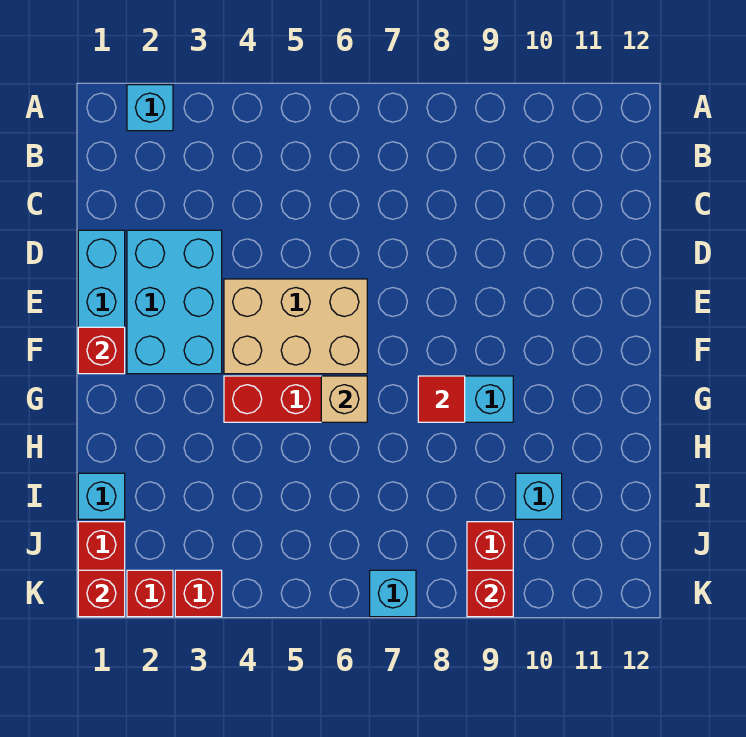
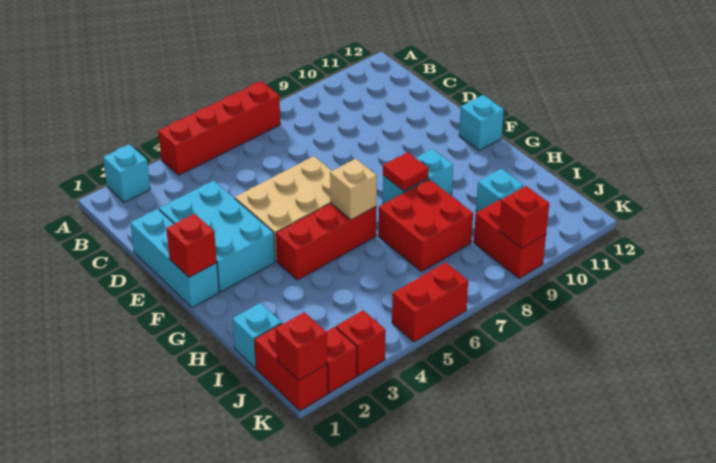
none -> red 1x4 brick [158,81,280,175]
none -> red 2x2 brick [378,179,473,272]
none -> red 1x2 brick [392,262,468,342]
cyan 1x1 brick [370,570,416,617] -> cyan 1x1 brick moved to [459,95,504,151]

